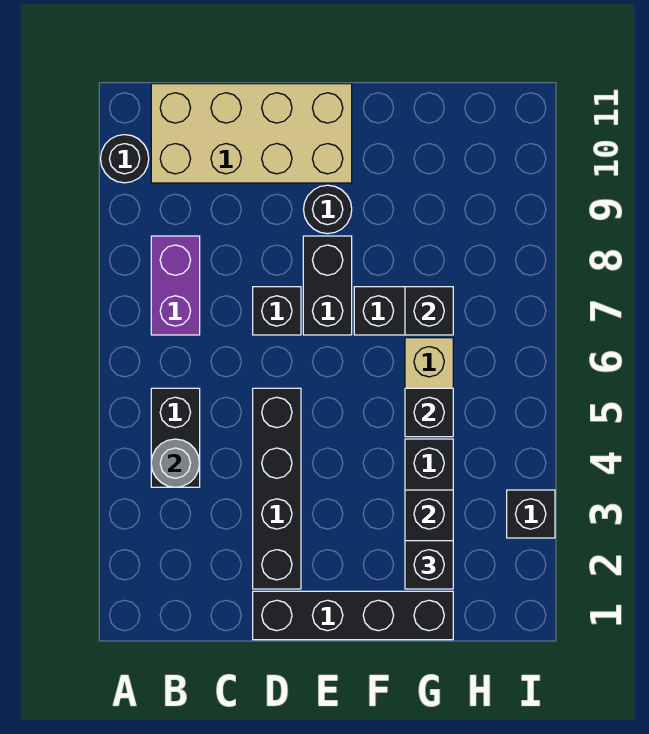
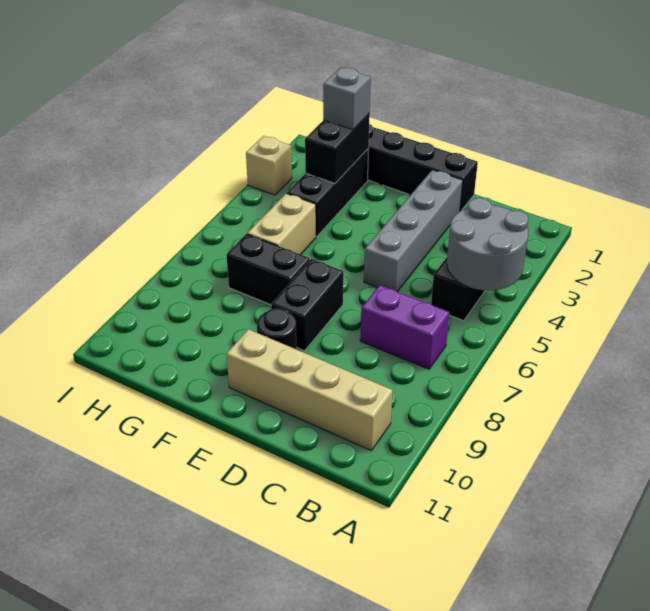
black 1x1 round brick [100,135,149,183] -> none
grey 1x1 round brick [151,439,200,487] -> grey 2x2 round brick [447,198,529,291]
purple 1x2 brick [151,236,200,335] -> purple 1x2 brick turned to [360,285,449,369]
tan 2x4 brick [151,84,352,183] -> tan 1x4 brick [226,329,393,450]
black 1x4 brick [253,388,301,589] -> grey 1x4 brick [364,170,463,292]
black 1x1 brick [253,287,301,335] -> none
black 1x1 brick [405,541,453,589] -> grey 1x1 brick [323,67,371,130]
black 1x1 brick [405,388,453,437] -> none
black 1x1 brick [405,287,453,335] -> none
black 1x1 brick [507,490,555,538] -> tan 1x1 brick [246,136,292,195]

